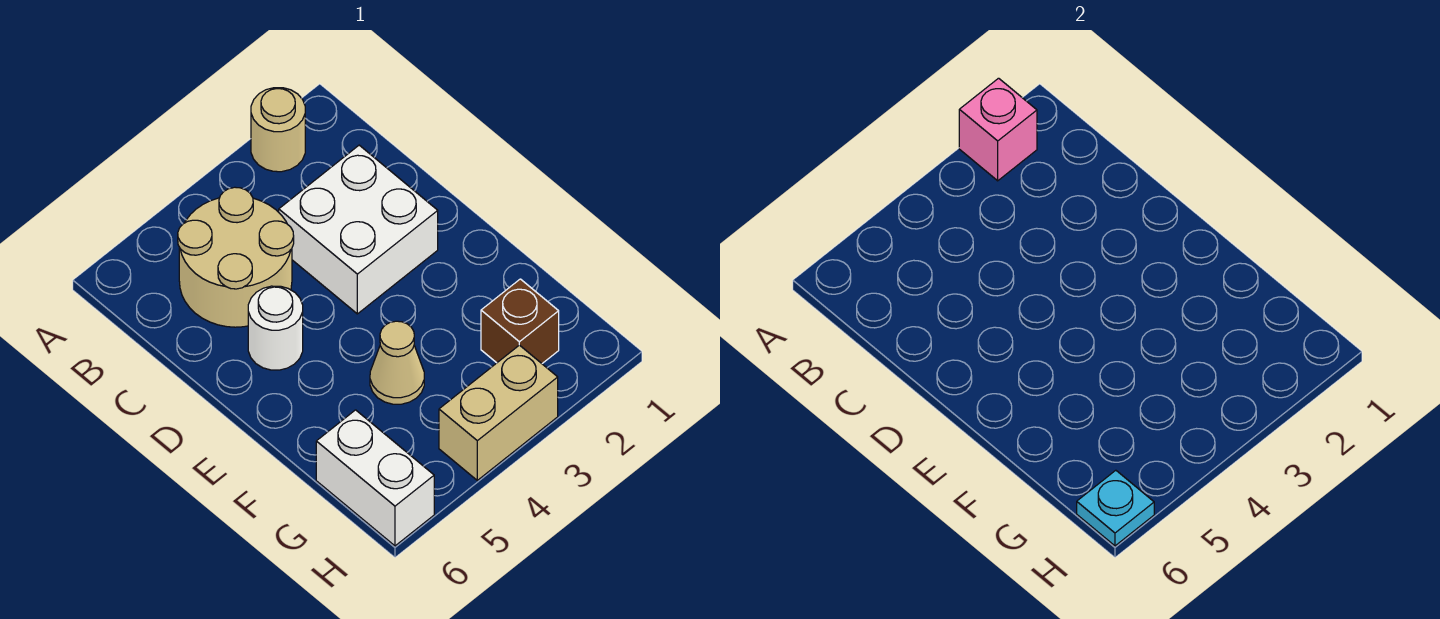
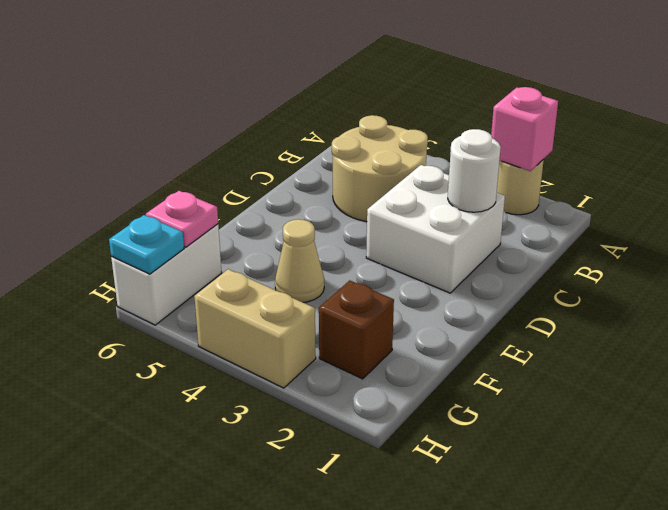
white 1x1 round brick [248,286,303,370] -> white 1x1 round brick moved to [448,129,501,212]
none -> pink 1x1 plate [146,191,218,247]

